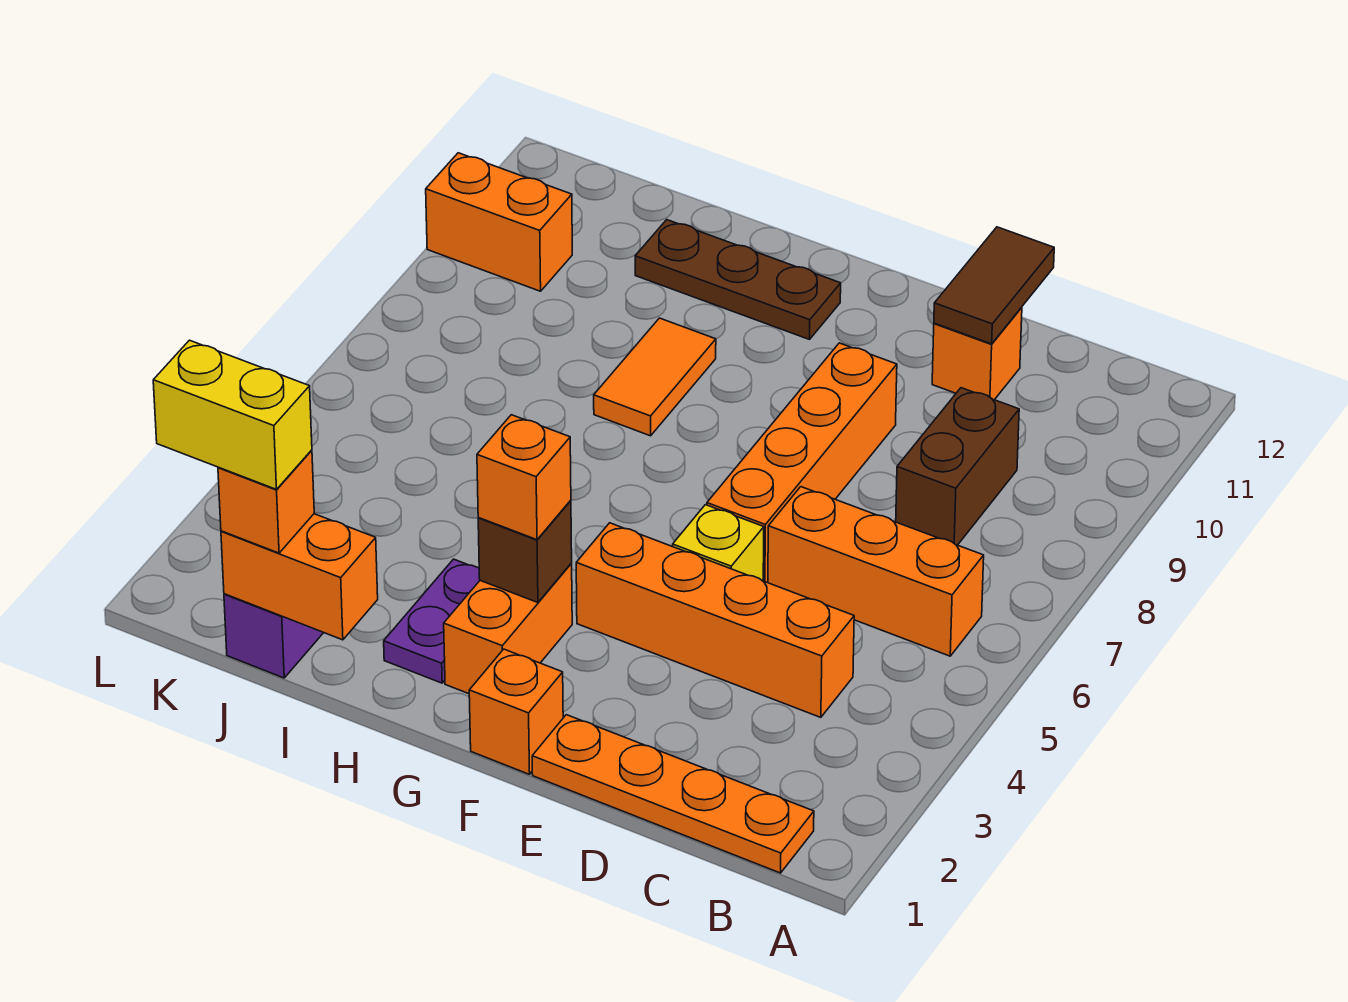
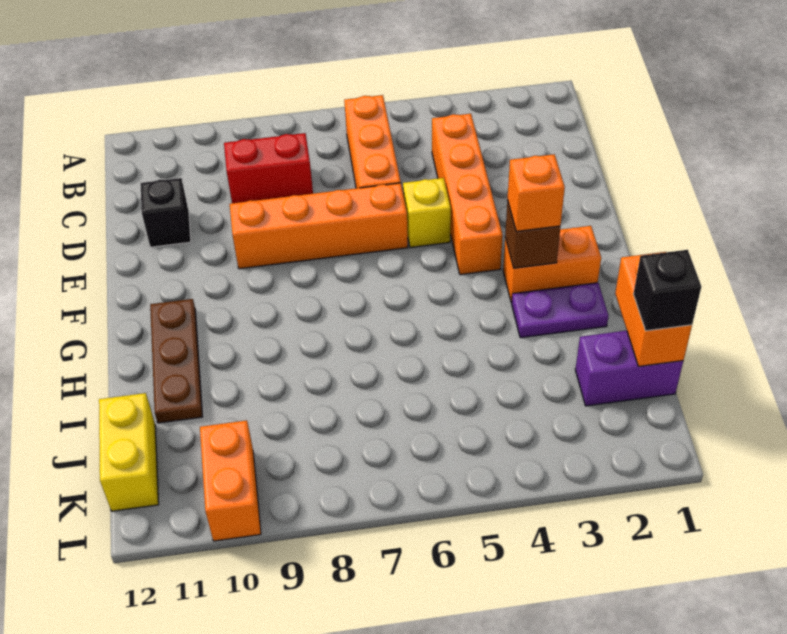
orange 1x4 plate [532,715,814,873] -> none
brown 1x2 brick [896,388,1019,545] -> red 1x2 brick [224,133,313,203]
orange 1x1 brick [932,307,1022,400] -> black 1x1 brick [141,178,191,247]
brown 1x2 tile [934,227,1054,344] -> none
orange 1x1 brick [469,649,563,774] -> none
orange 1x2 tile [594,318,716,436] -> none
orange 1x1 brick [218,450,314,553] -> black 1x1 brick [633,250,701,331]
yellow 1x2 brick [153,340,312,489] -> yellow 1x2 brick moved to [99,393,159,511]

